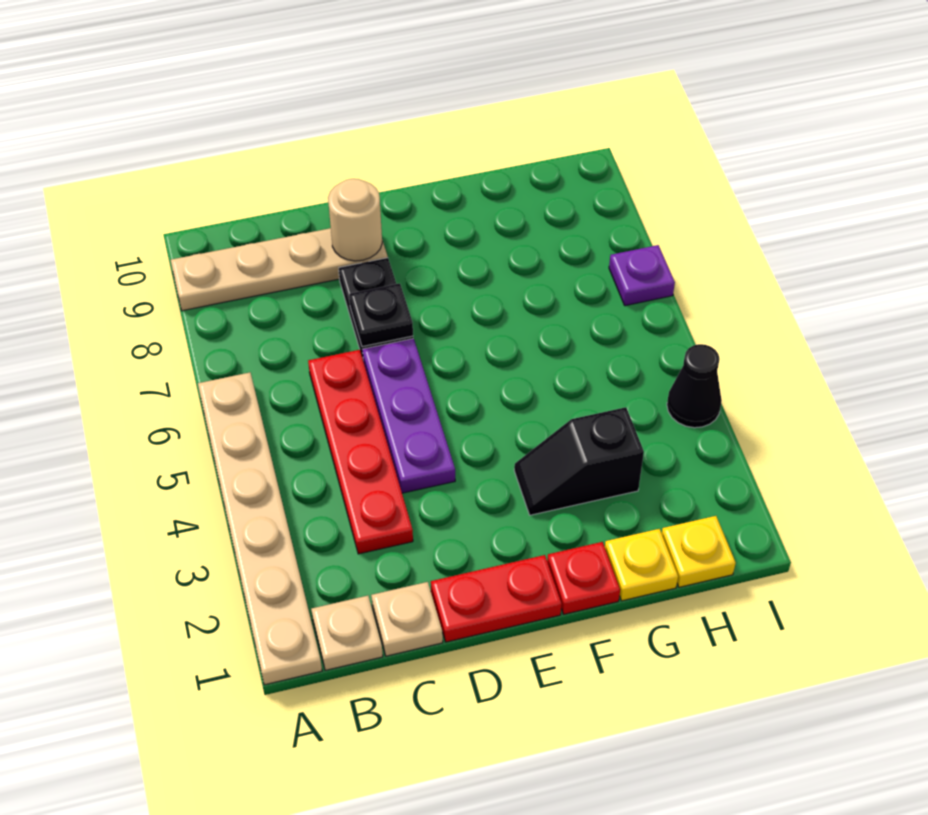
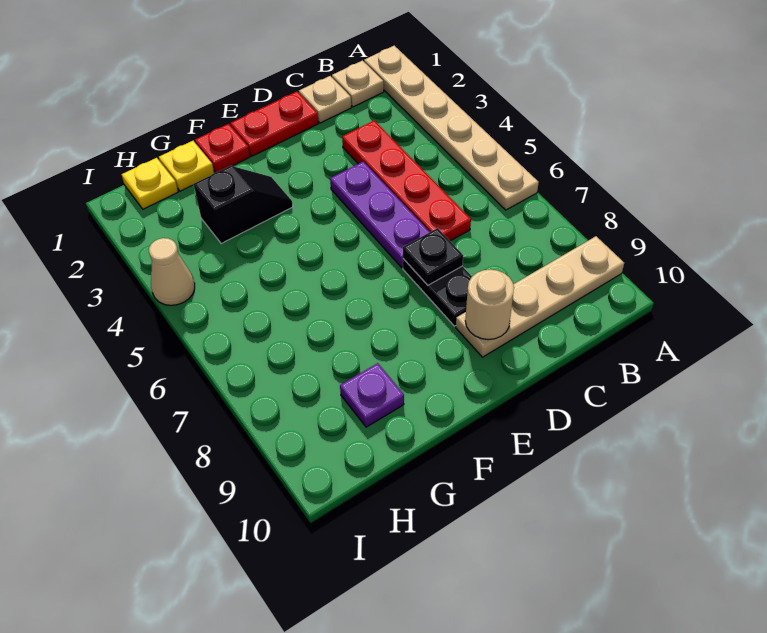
black 1x1 cone [667,344,722,428] -> tan 1x1 cone [149,238,195,305]
purple 1x1 plate [609,245,675,306] -> purple 1x1 plate moved to [340,363,404,427]

